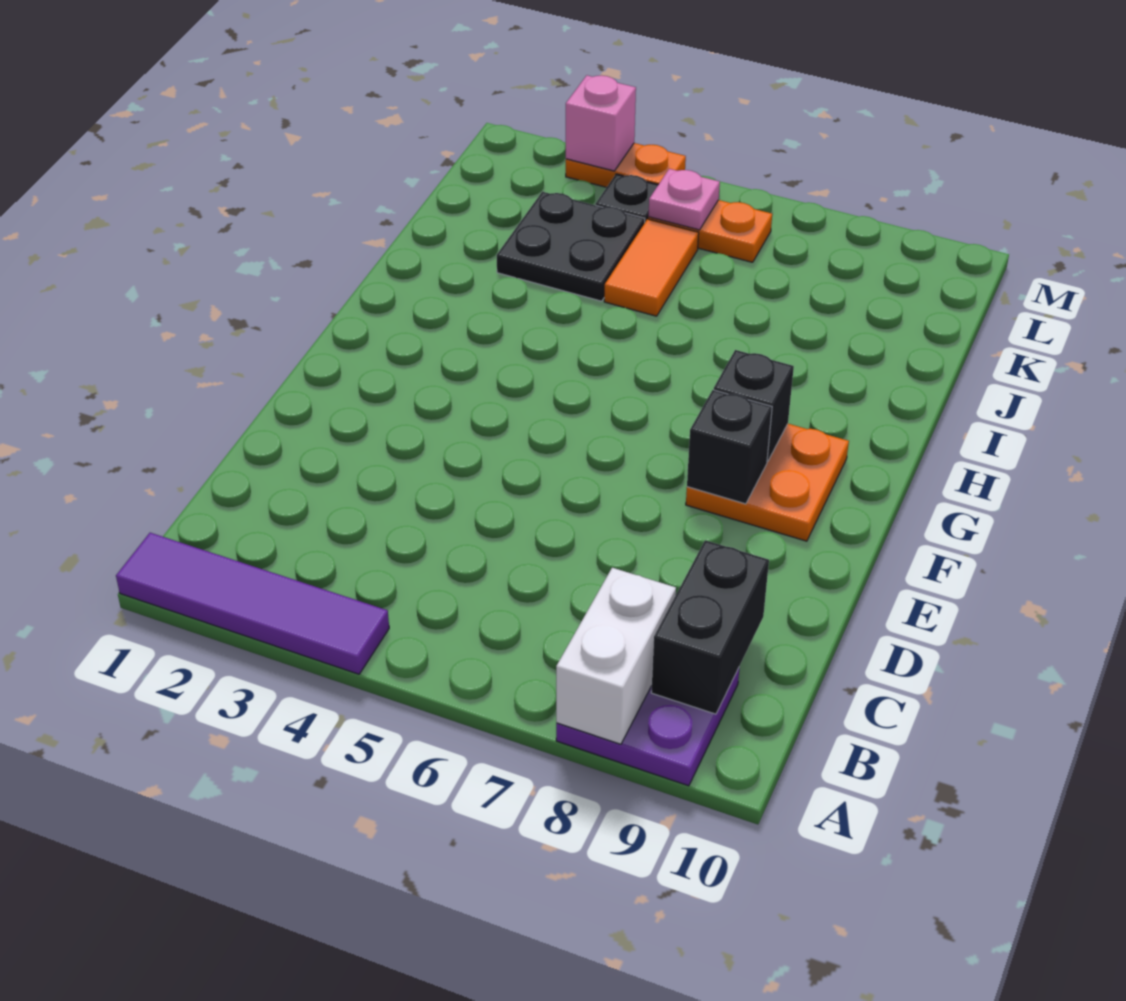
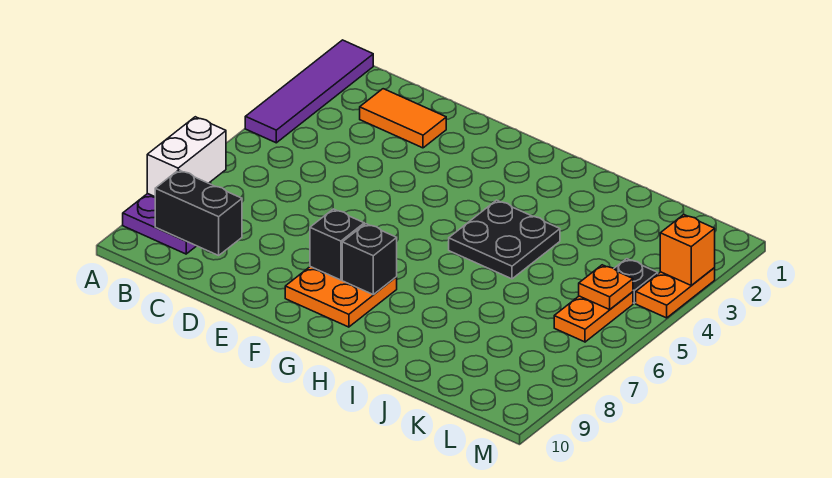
white 1x2 brick [556,568,676,744] -> white 1x2 brick turned to [147,117,226,197]
black 2x2 plate [497,192,645,301] -> black 2x2 plate moved to [449,200,560,279]
orange 1x2 tile [604,219,699,316] -> orange 1x2 tile moved to [360,89,446,148]
pink 1x1 plate [648,169,720,230] -> orange 1x1 plate [579,265,633,310]
pink 1x1 brick [566,75,636,171] -> orange 1x1 brick [660,215,715,286]

